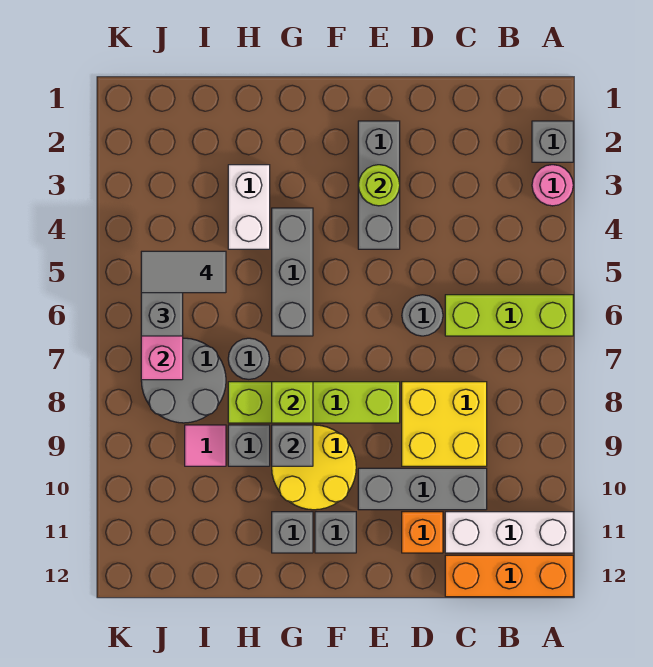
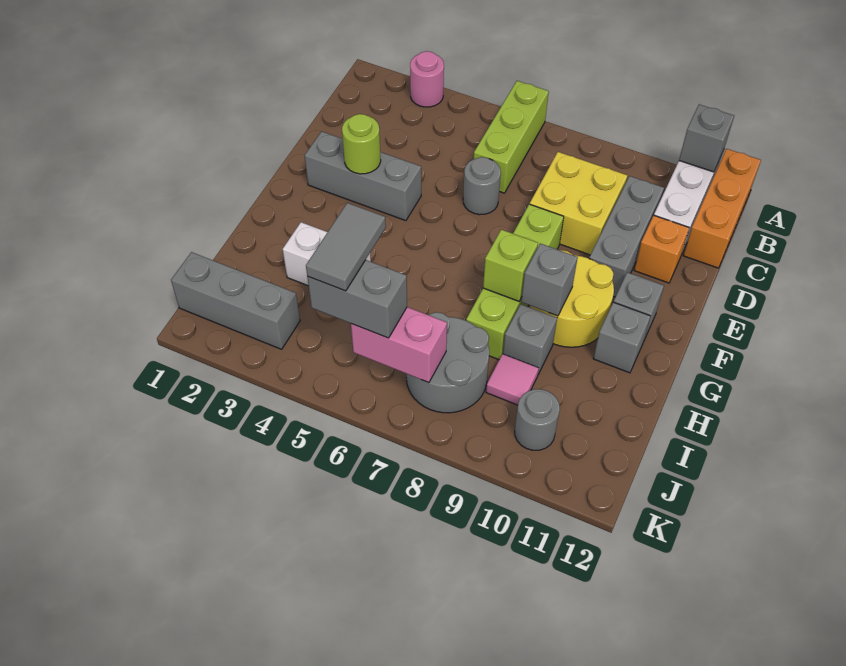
grey 1x1 brick [532,121,573,162] -> grey 1x1 brick moved to [679,104,734,172]
grey 1x3 brick [272,208,313,336] -> grey 1x3 brick moved to [171,252,300,349]
grey 1x1 round brick [228,338,269,379] -> grey 1x1 round brick moved to [515,389,560,450]

